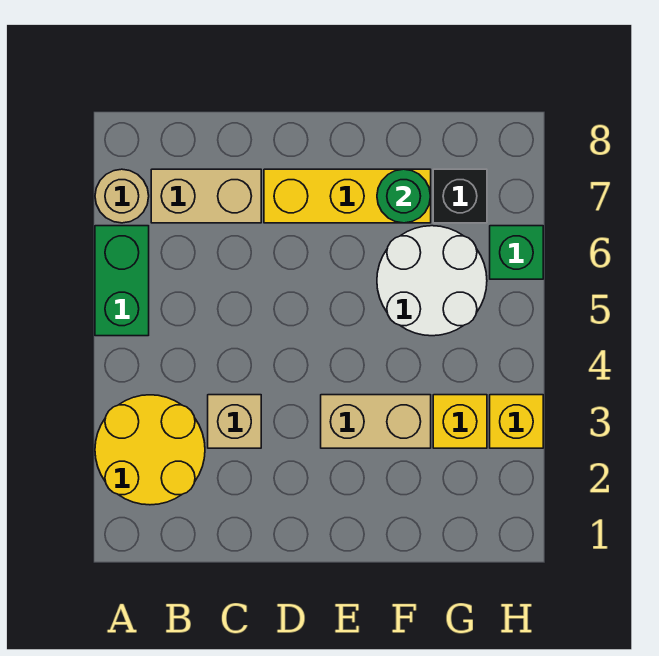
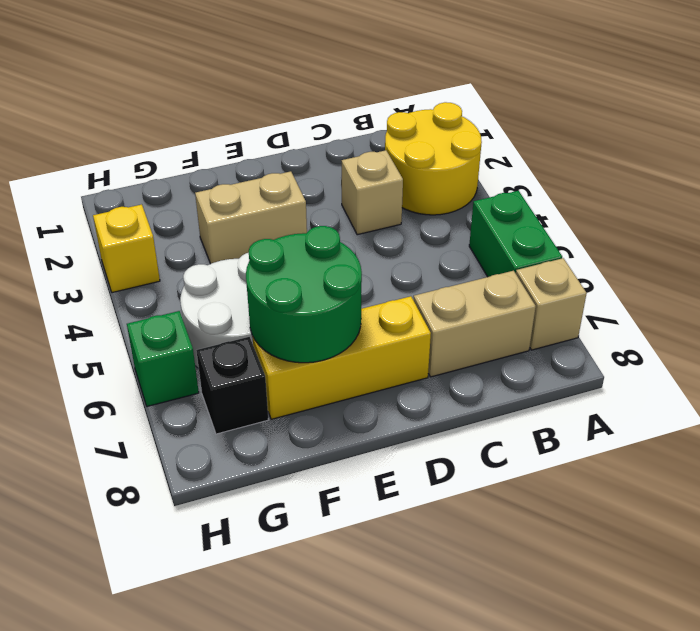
tan 1x1 round brick [95,169,149,223] -> tan 1x1 brick [516,258,587,350]
green 1x1 round brick [377,169,431,223] -> green 2x2 round brick [246,226,362,363]
yellow 1x1 brick [433,395,487,448] -> none

